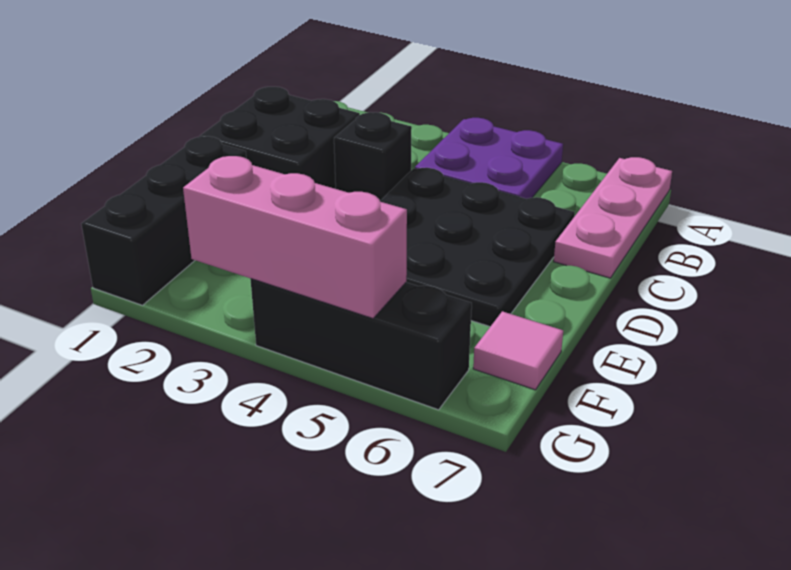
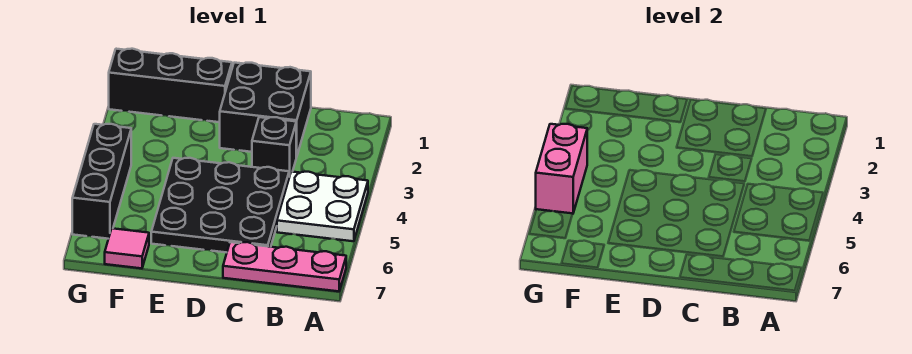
purple 2x2 plate [415,118,563,199] -> white 2x2 plate [277,172,368,241]
pink 1x3 brick [183,156,407,318] -> pink 1x2 brick [536,124,587,213]

